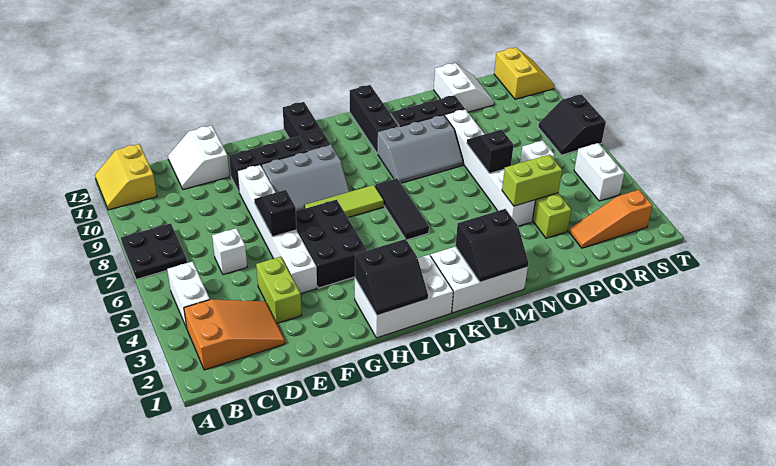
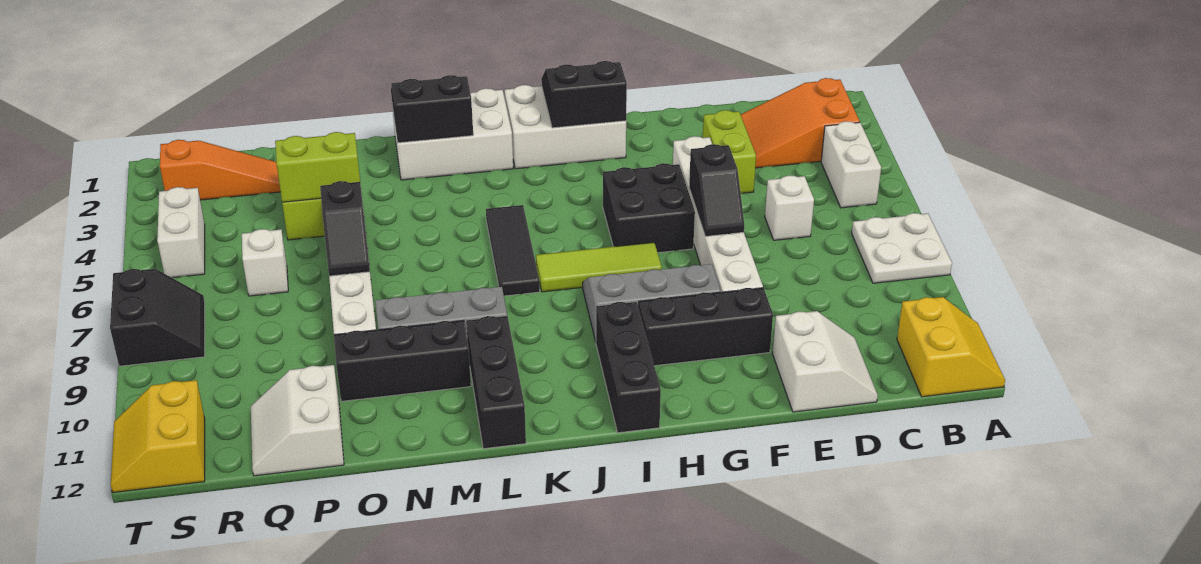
black 2x2 plate [121,223,187,279] -> white 2x2 plate [852,213,952,283]
black 2x3 brick [296,200,367,288] -> black 2x2 brick [603,163,695,253]

